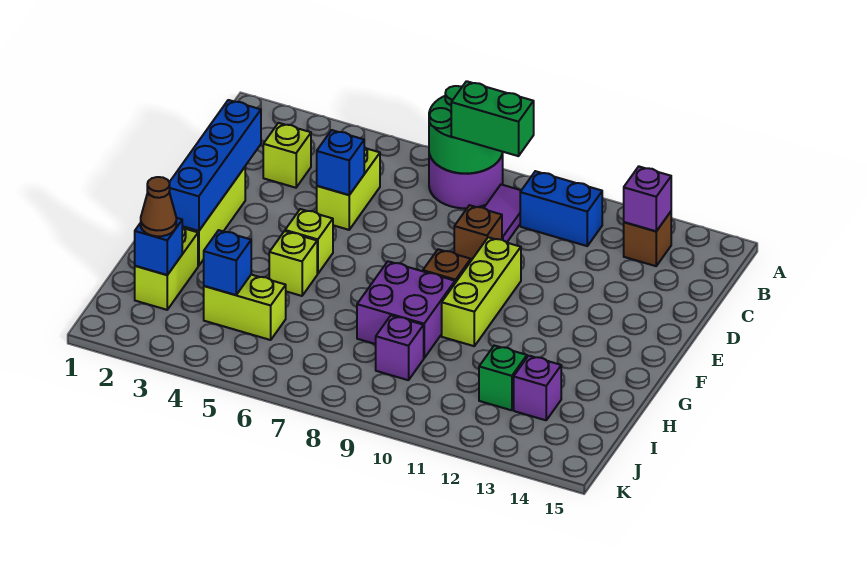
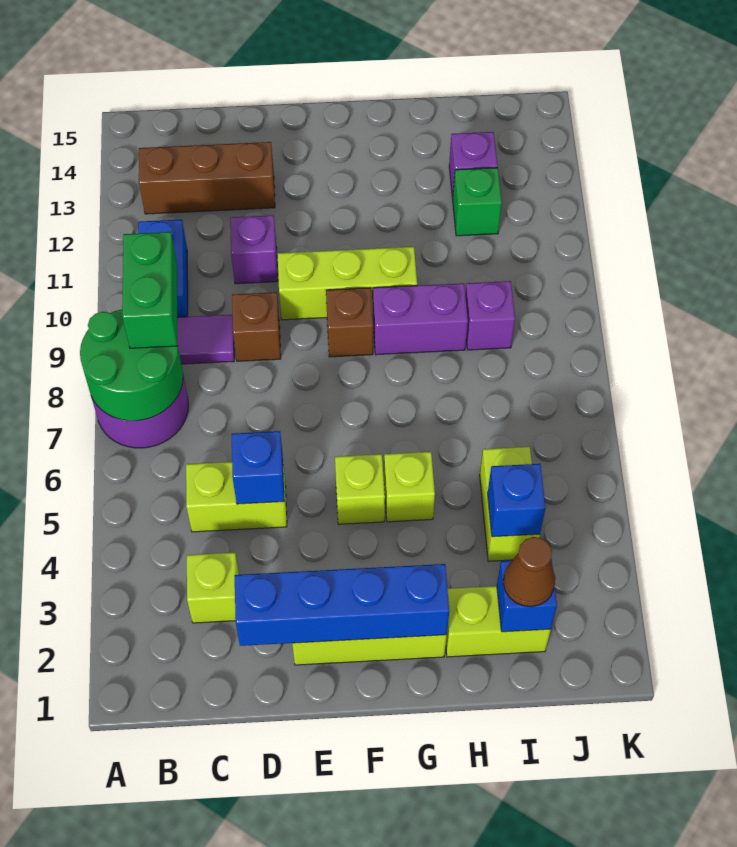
brown 1x1 brick [624,212,672,266] -> brown 1x3 brick [139,142,275,214]
purple 1x1 brick [624,167,671,231] -> purple 1x1 brick moved to [230,215,278,284]
purple 2x2 brick [357,261,455,358] -> purple 1x2 brick [373,283,468,355]

